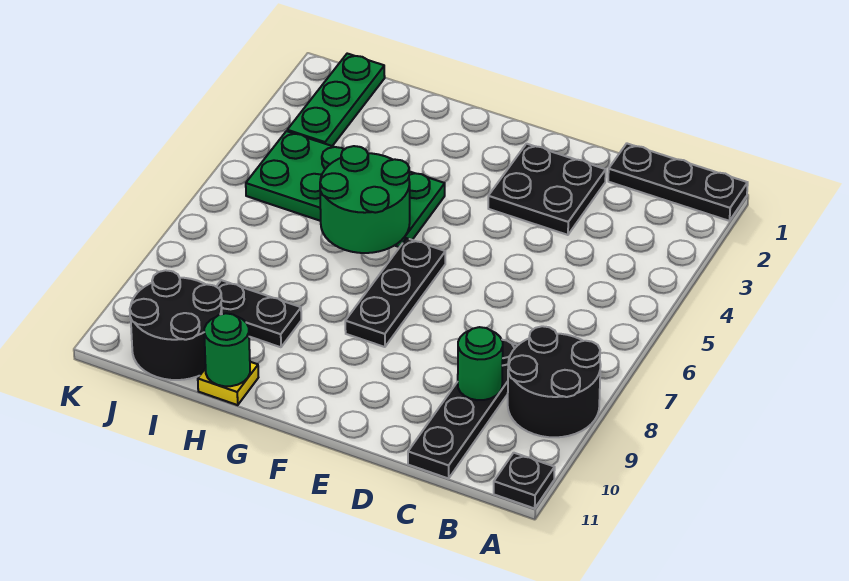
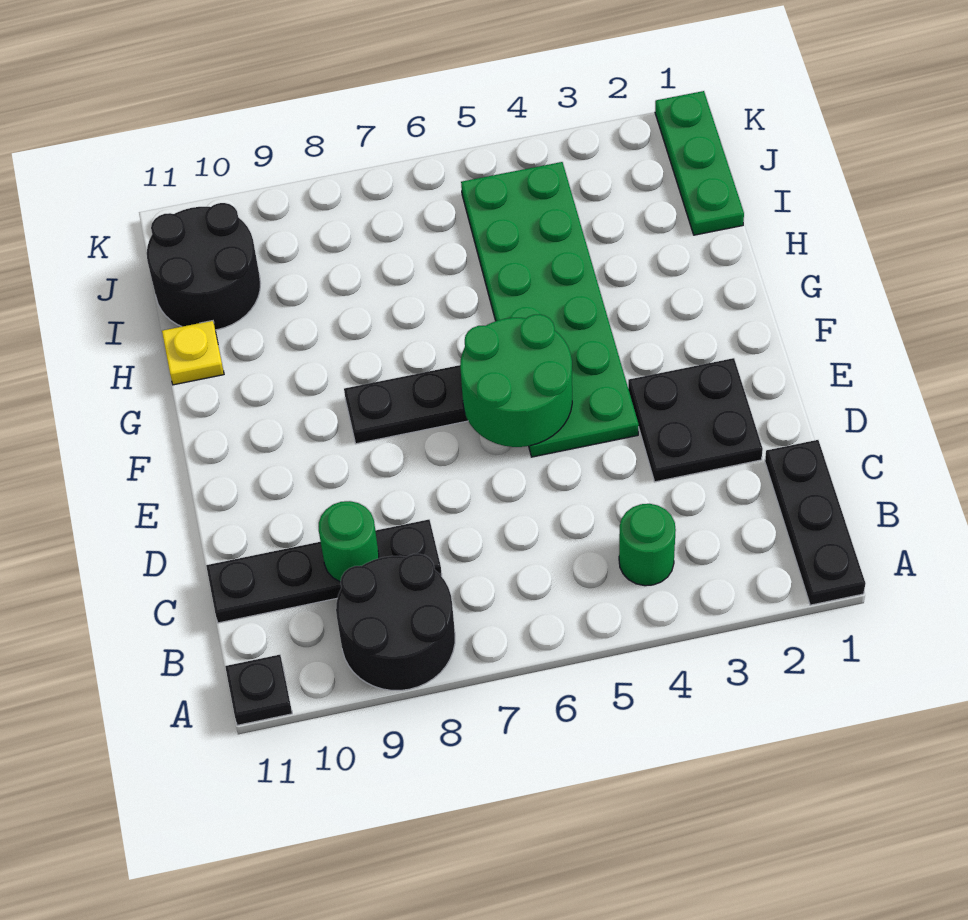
green 2x4 plate [246,131,445,247] -> green 2x6 plate [461,162,639,457]
green 2x2 round brick [320,146,410,253] -> green 2x2 round brick moved to [460,314,572,447]
black 1x2 plate [216,280,301,347] -> none
green 1x1 round brick [204,313,250,386] -> green 1x1 round brick moved to [619,504,676,586]
green 1x3 plate [287,54,385,146] -> green 1x3 plate turned to [655,91,744,235]

